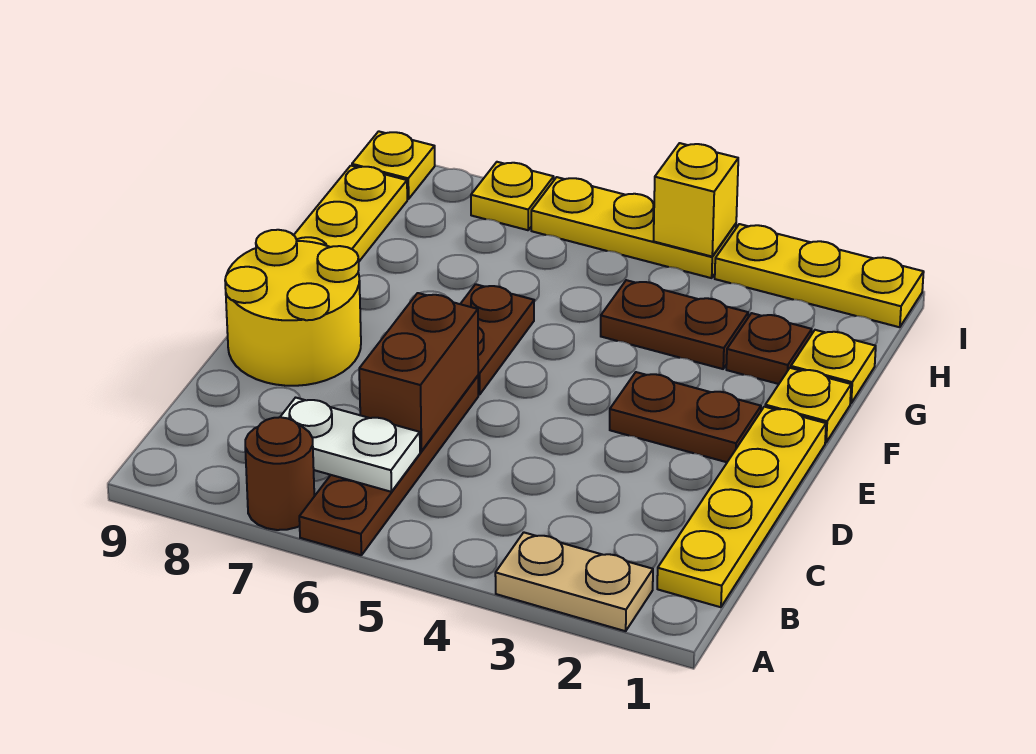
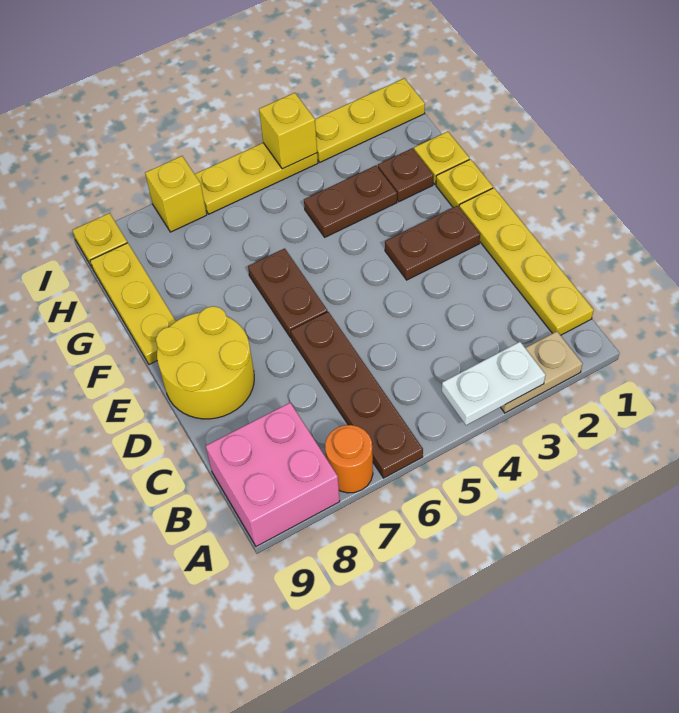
brown 1x1 round brick [245,417,314,530] -> orange 1x1 round brick [325,425,373,493]
none -> pink 2x2 brick [206,403,340,547]
white 1x2 plate [281,398,420,492] -> white 1x2 plate moved to [442,342,546,425]
brown 1x2 brick [359,293,478,451] -> none
yellow 1x1 plate [471,162,554,230] -> yellow 1x1 brick [145,156,207,232]

